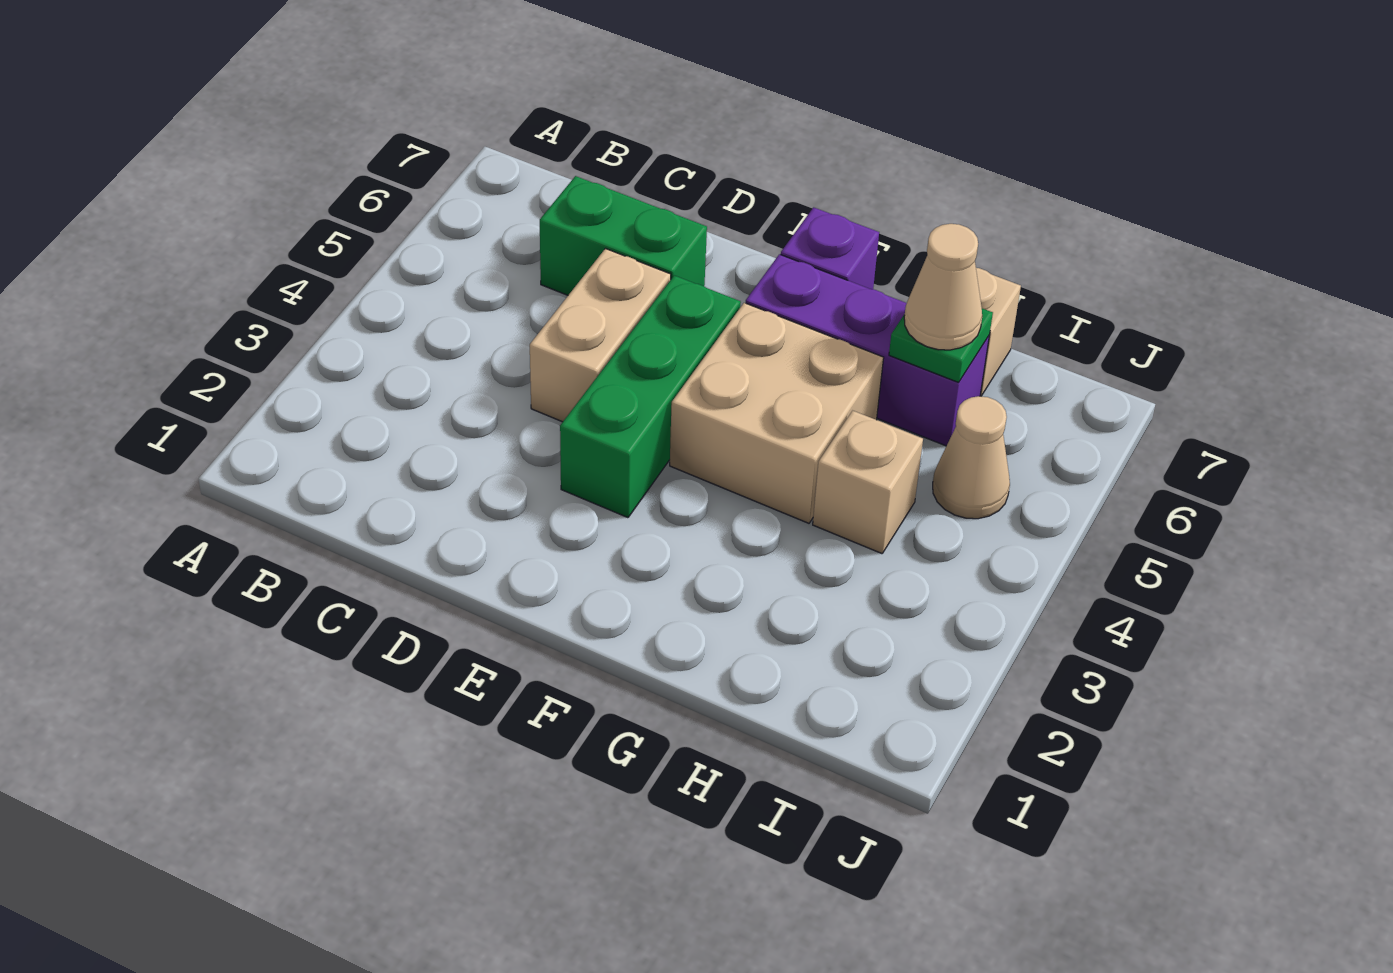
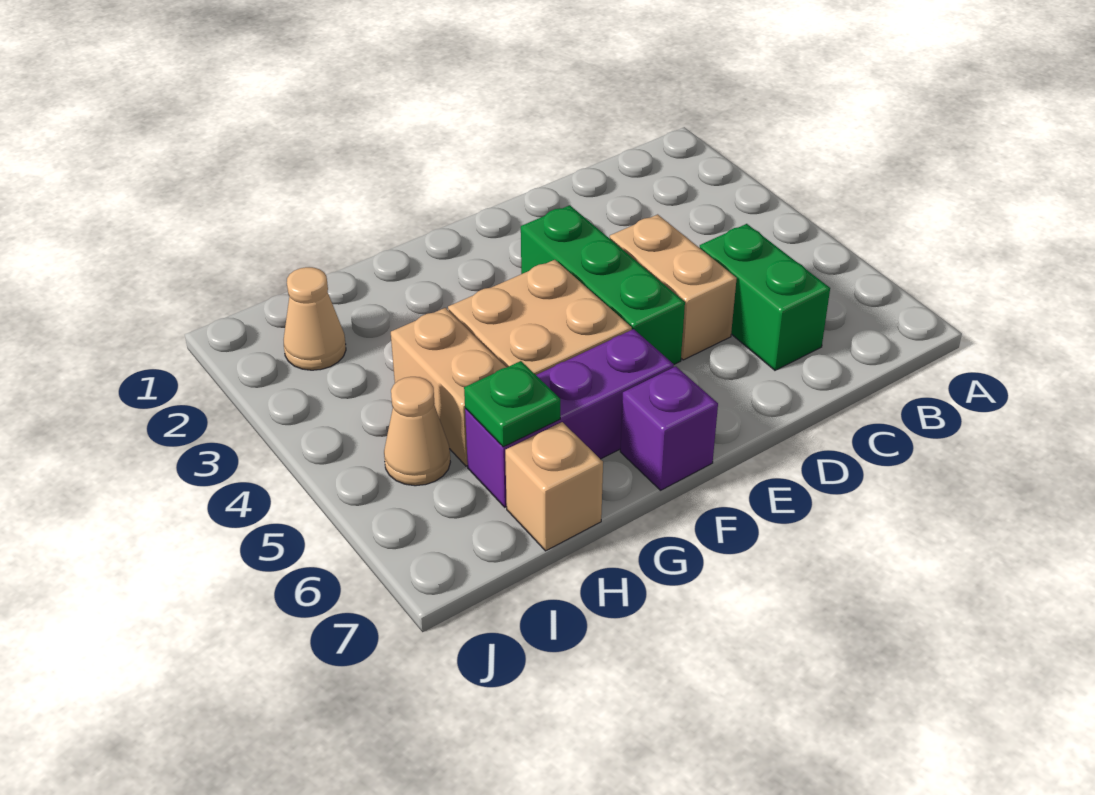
green 1x2 brick [540,176,707,295] -> green 1x2 brick turned to [700,224,830,370]
tan 1x1 brick [813,411,923,554] -> tan 1x2 brick [391,308,507,466]
tan 1x1 cone [904,224,982,350] -> tan 1x1 cone moved to [284,267,346,370]

